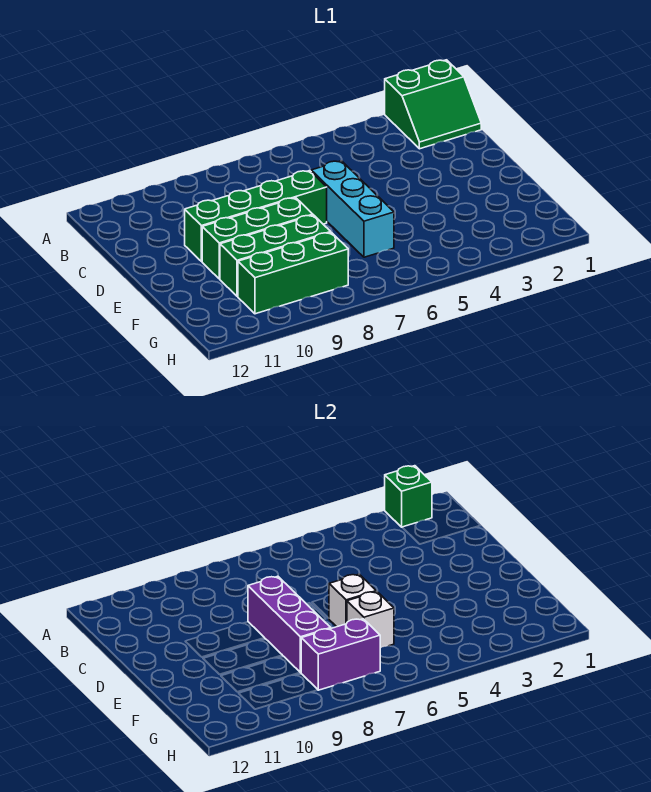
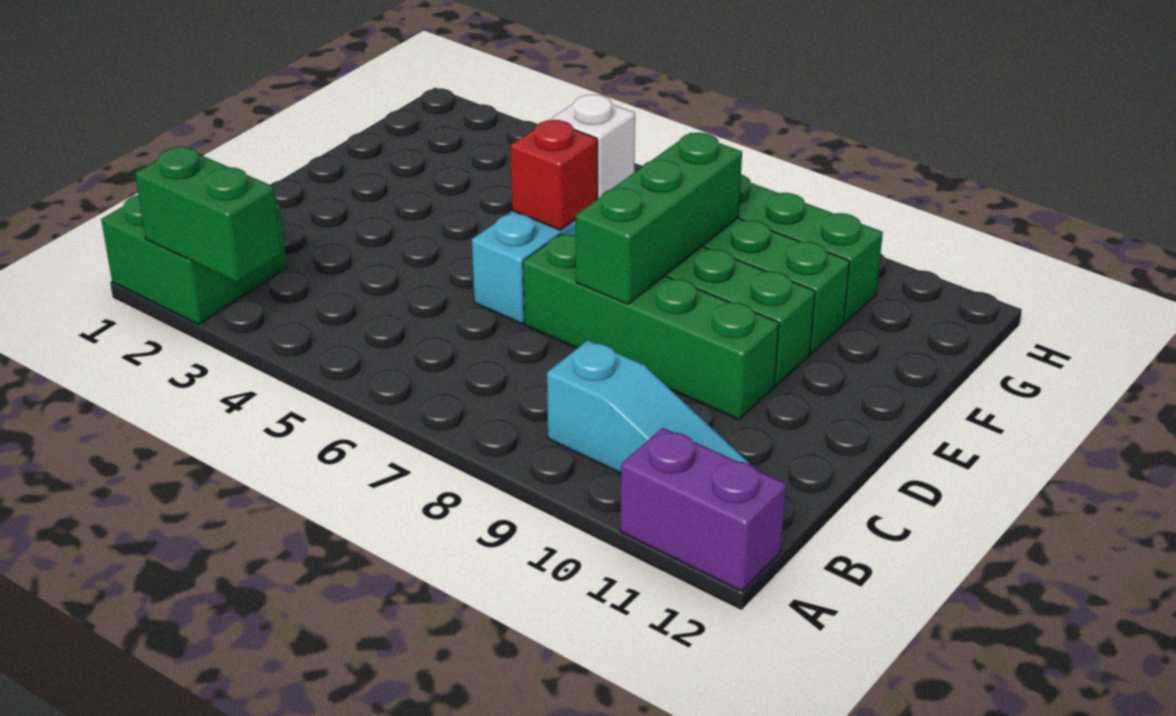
green 2x2 slope [385,60,481,149] -> green 2x2 brick [101,195,287,324]
green 1x1 brick [385,466,432,527] -> green 1x2 brick [135,147,281,282]
none -> cyan 1x3 slope [547,340,757,473]
purple 1x3 brick [248,576,331,673] -> green 1x3 brick [576,133,742,304]
white 1x1 brick [329,574,376,627] -> red 1x1 brick [511,120,597,230]
purple 1x2 brick [301,619,380,690] -> purple 1x2 brick moved to [620,428,786,591]

